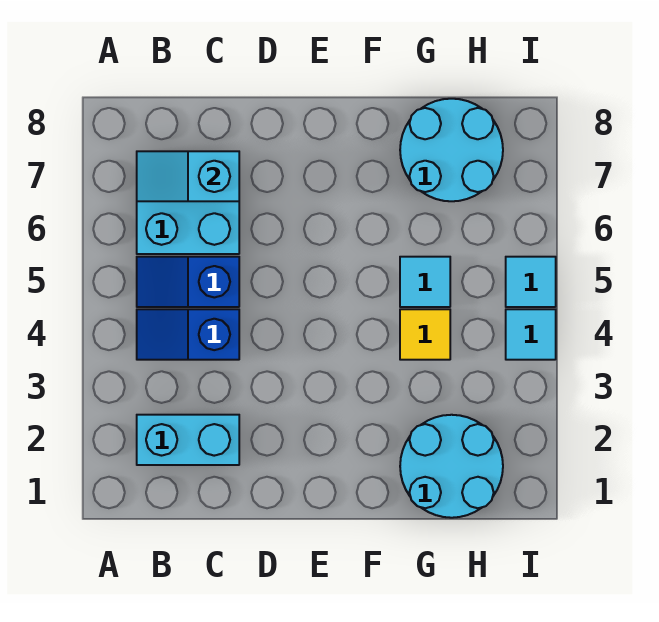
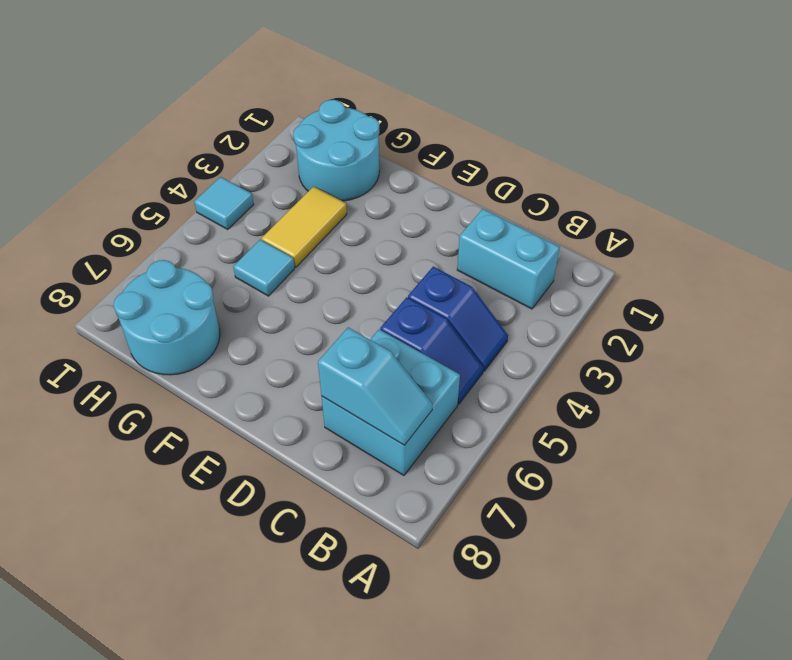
yellow 1x1 tile [400,309,450,360] -> yellow 1x2 tile [262,186,347,267]
cyan 1x1 tile [506,257,556,307] -> none

